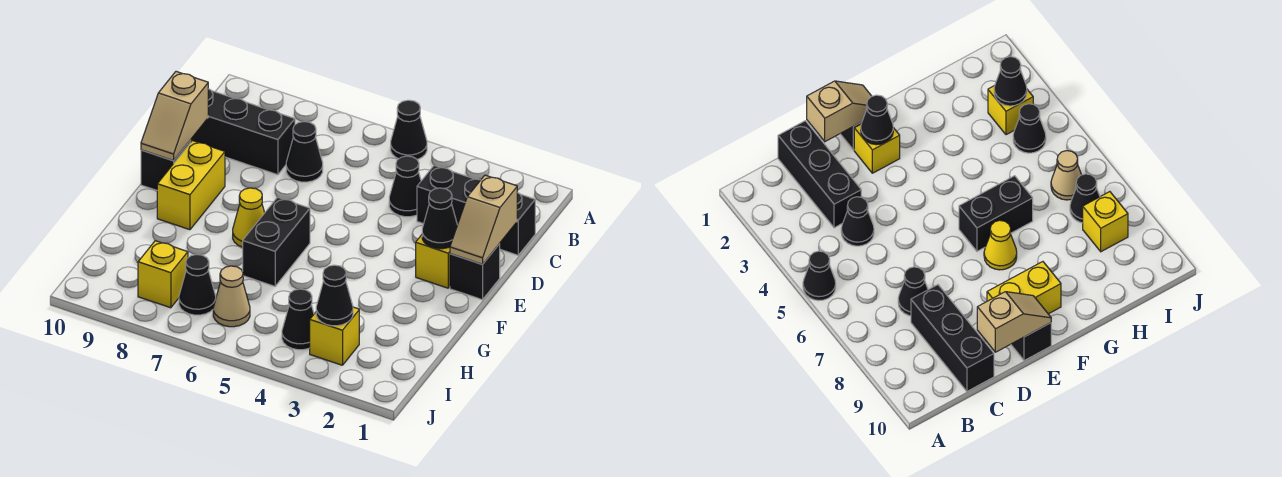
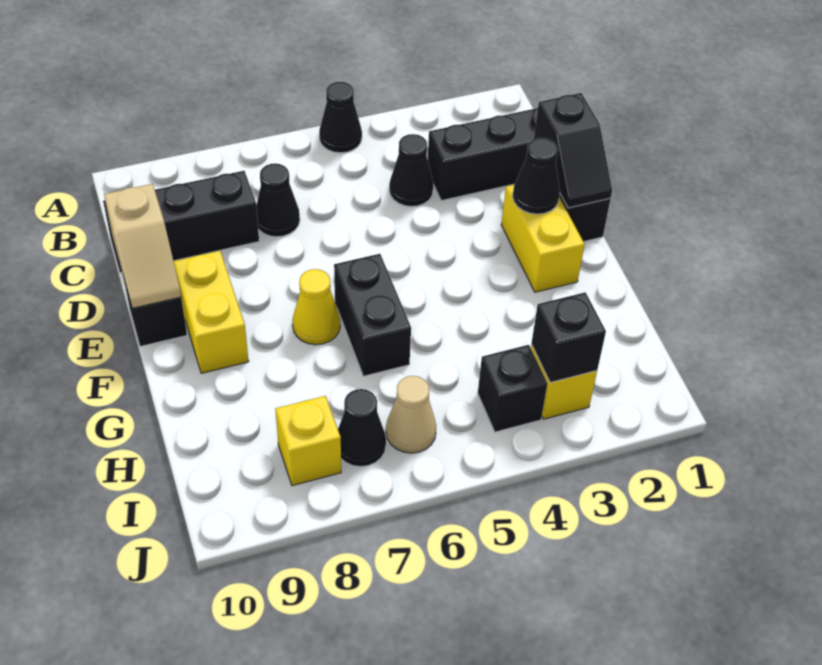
tan 1x2 slope [450,175,517,264] -> black 1x2 slope [534,93,612,208]
yellow 1x1 brick [416,235,450,288] -> yellow 1x2 brick [501,185,585,292]
black 1x1 cone [316,265,353,326] -> black 1x1 brick [531,292,606,382]
black 1x1 cone [282,289,314,350] -> black 1x1 brick [478,345,547,432]

